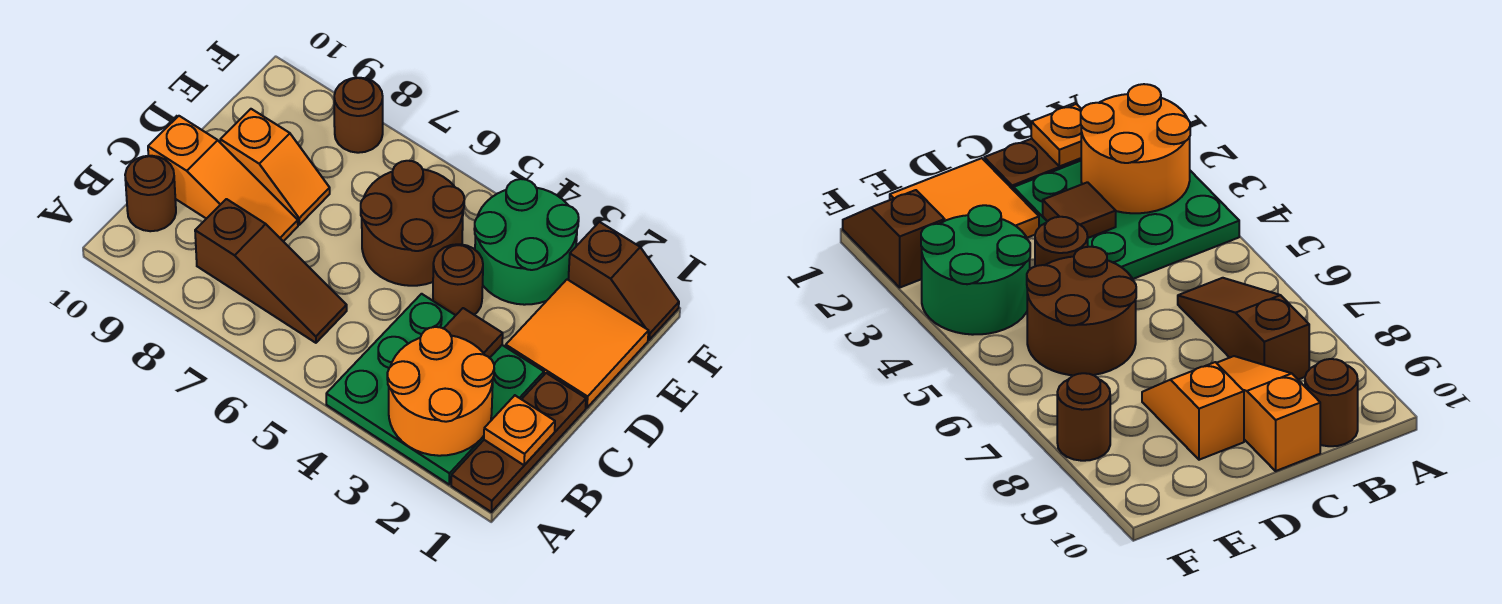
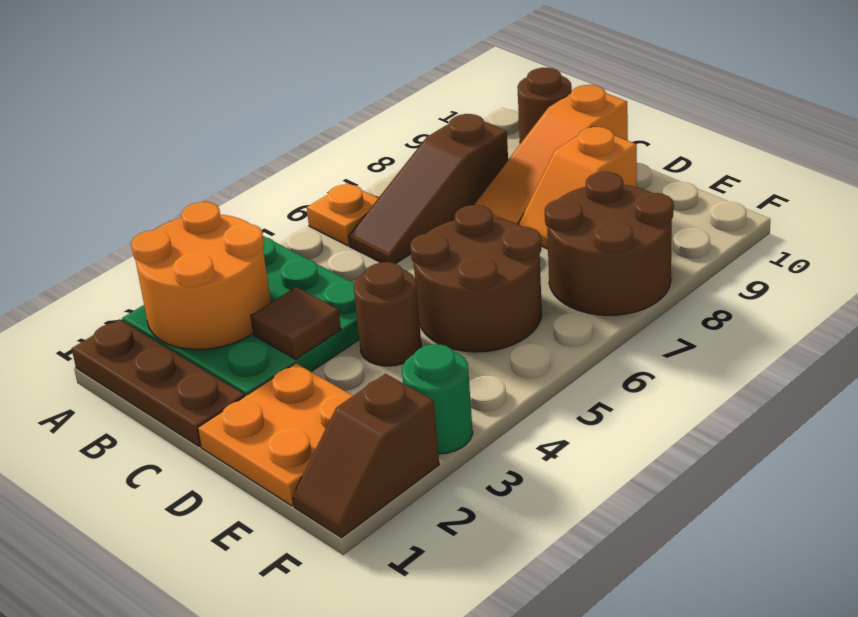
orange 1x1 plate [484,395,555,465] -> orange 1x1 plate moved to [307,183,378,246]
orange 2x2 tile [506,279,649,408] -> orange 2x2 plate [198,363,353,506]
green 2x2 round brick [474,179,579,305] -> green 1x1 round brick [402,344,473,454]
brown 1x1 round brick [334,78,383,153] -> brown 2x2 round brick [545,172,674,315]

